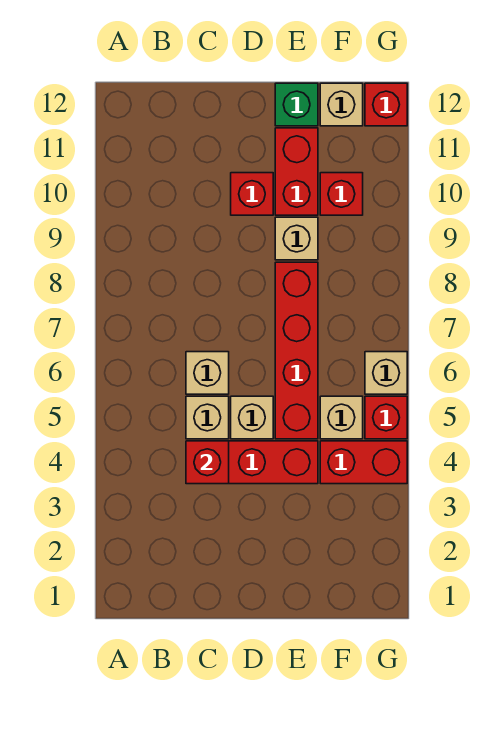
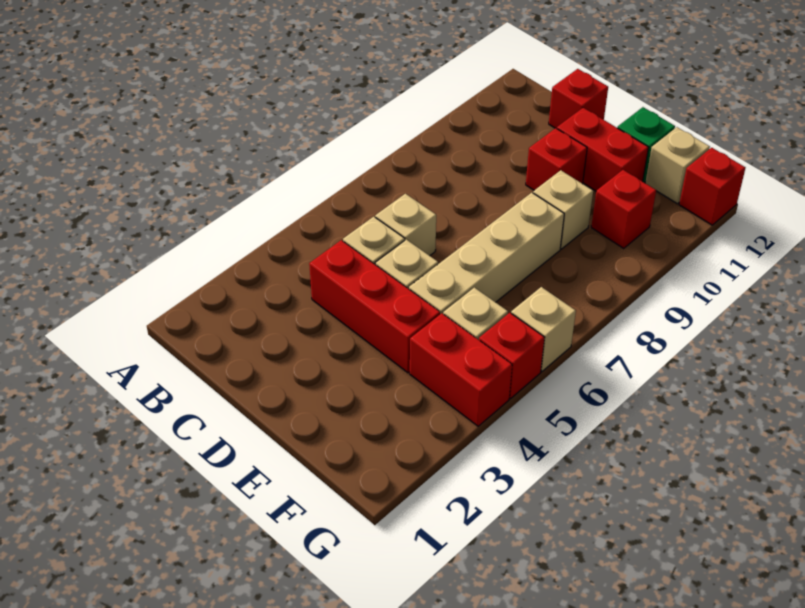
red 1x1 brick [186,441,229,484] -> red 1x1 brick moved to [549,69,608,128]
red 1x4 brick [275,262,318,439] -> tan 1x4 brick [409,193,564,314]
red 1x2 brick [275,128,318,215] -> red 1x2 brick turned to [557,108,649,191]

